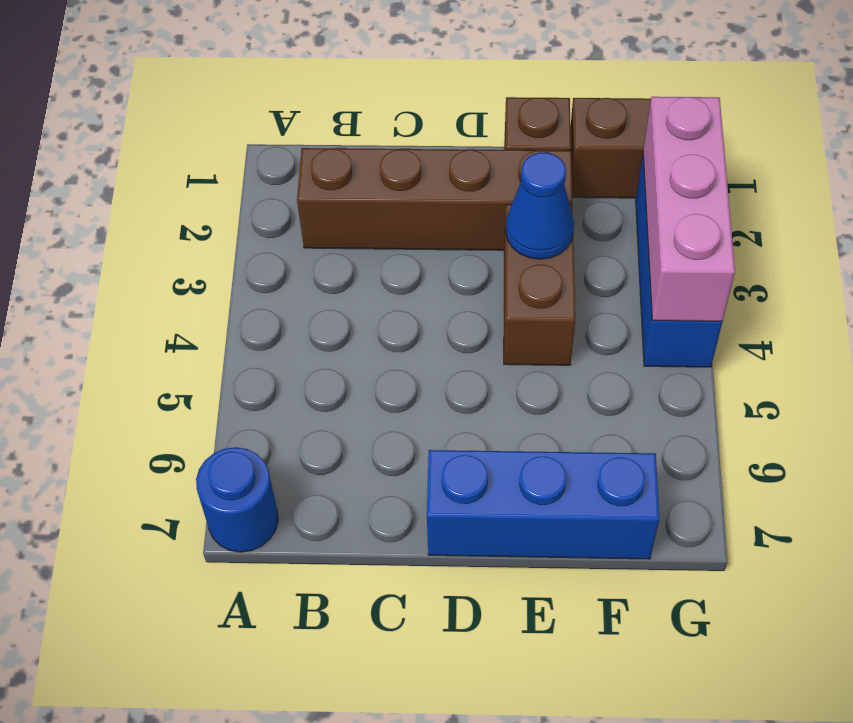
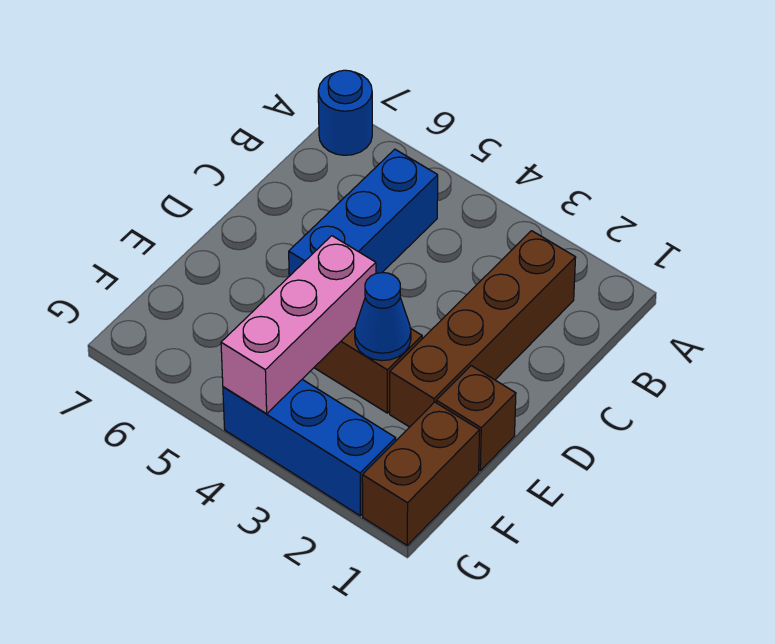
blue 1x3 brick [427,450,659,559] -> blue 1x3 brick moved to [289,149,438,276]
pink 1x3 brick [643,97,735,321] -> pink 1x3 brick turned to [221,236,376,414]

